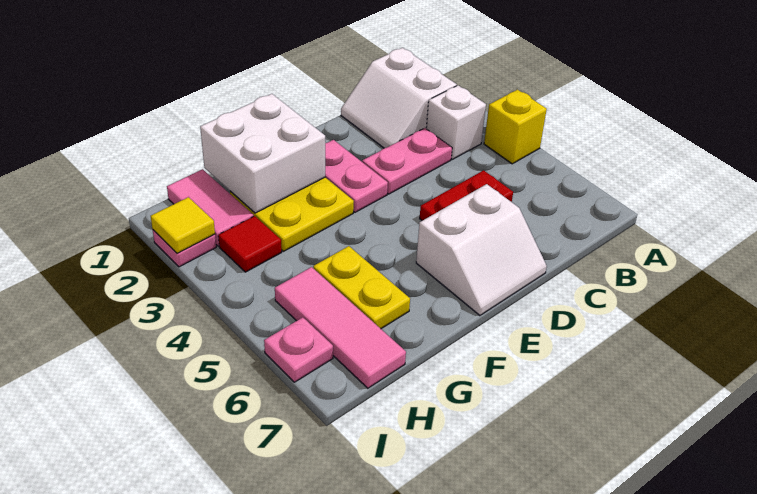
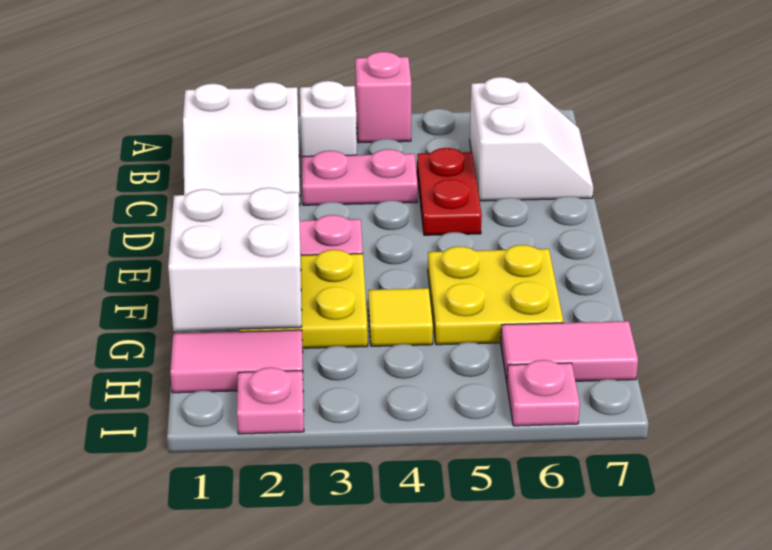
yellow 1x1 brick [484,90,547,164] -> pink 1x1 brick [355,52,411,143]
pink 1x2 plate [362,128,452,194] -> pink 1x2 plate turned to [302,149,418,205]
white 2x2 slope [416,184,547,315] -> white 2x2 slope moved to [470,77,593,201]
yellow 1x2 plate [313,246,410,329] -> yellow 2x2 plate [428,245,563,345]
red 1x1 tile [218,216,282,272] -> none
pink 1x3 tile [275,267,406,388] -> pink 1x2 tile [501,321,638,382]
yellow 1x1 tile [151,197,215,254] -> yellow 1x1 tile moved to [368,288,433,346]

